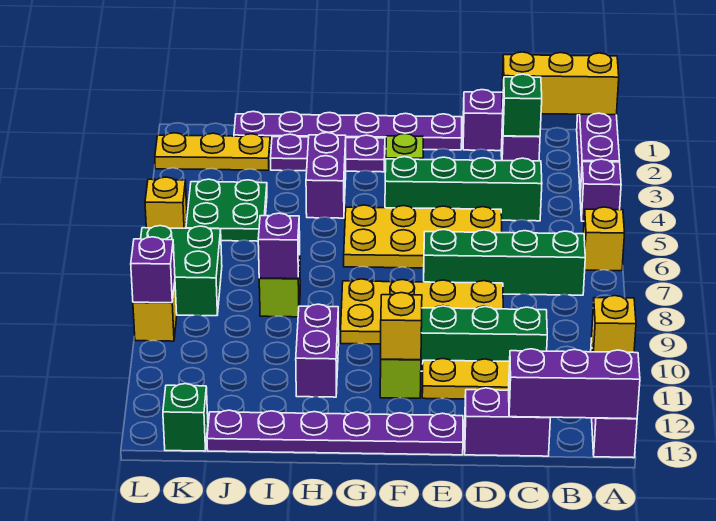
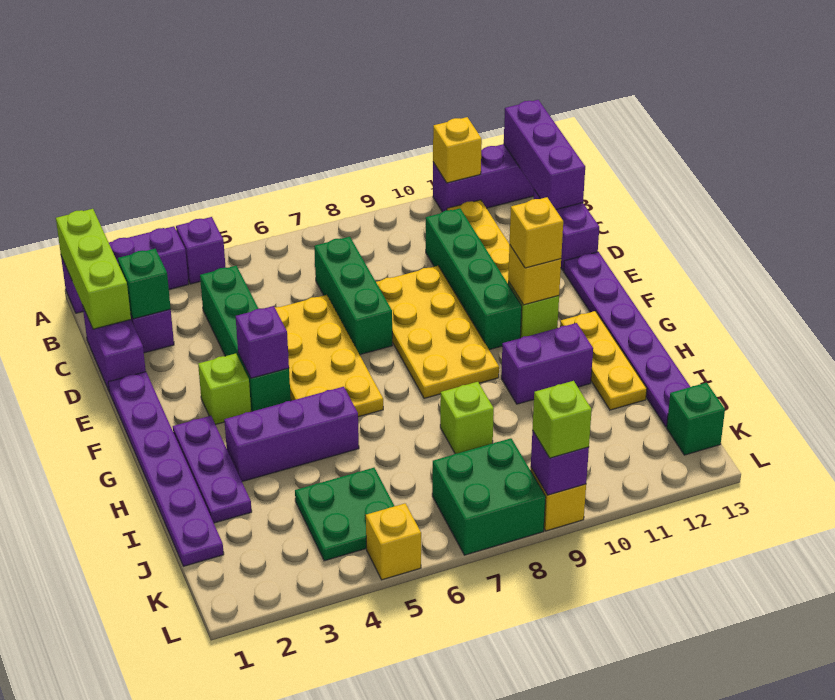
yellow 1x3 brick [502,52,619,115] -> lime 1x3 brick [56,209,131,329]
yellow 1x1 brick [583,207,625,271] -> yellow 1x1 brick moved to [510,197,563,268]
green 1x4 brick [424,229,585,295] -> green 1x3 brick [314,237,392,355]
purple 1x2 brick [306,133,346,218] -> purple 1x3 brick [224,387,359,481]
purple 1x1 brick [258,213,300,279] -> purple 1x1 brick moved to [236,306,289,378]
yellow 1x3 plate [155,133,270,170] -> yellow 1x3 plate moved to [560,311,647,410]
none -> lime 1x1 brick [532,381,592,458]

